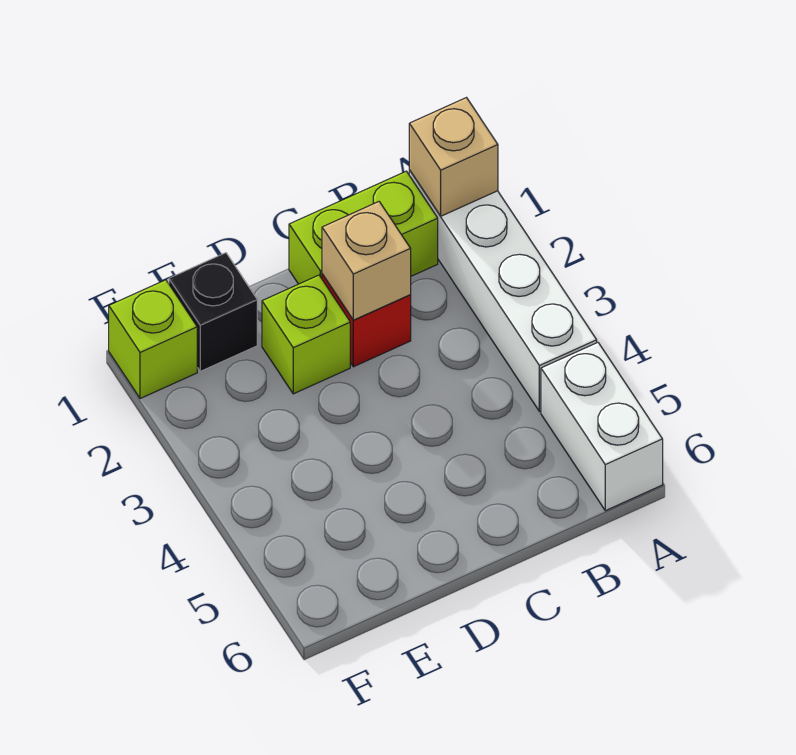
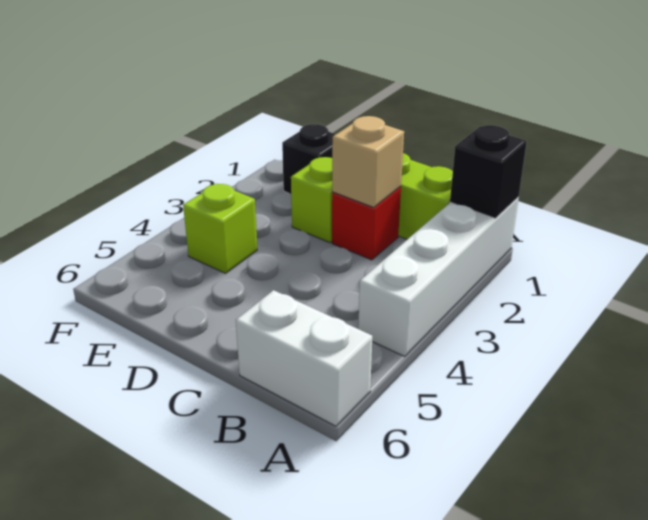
tan 1x1 brick [409,98,498,216] -> black 1x1 brick [450,125,527,218]
white 1x2 brick [541,343,663,511] -> white 1x2 brick turned to [236,290,372,426]
lime 1x1 brick [109,280,197,399] -> lime 1x1 brick moved to [183,184,257,273]

